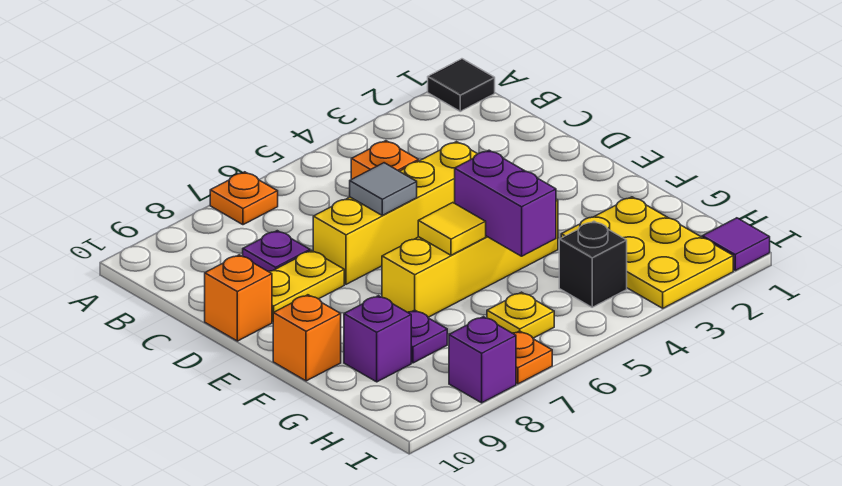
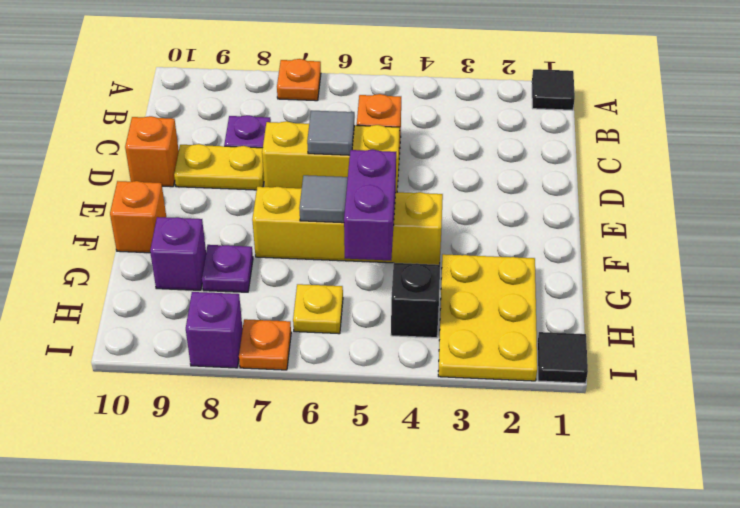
yellow 1x4 brick [313,142,477,284] -> yellow 1x3 brick [262,121,400,192]
yellow 1x1 tile [418,203,486,255] -> grey 1x1 tile [299,175,348,223]
purple 1x1 tile [702,218,770,271] -> black 1x1 tile [537,332,588,383]

